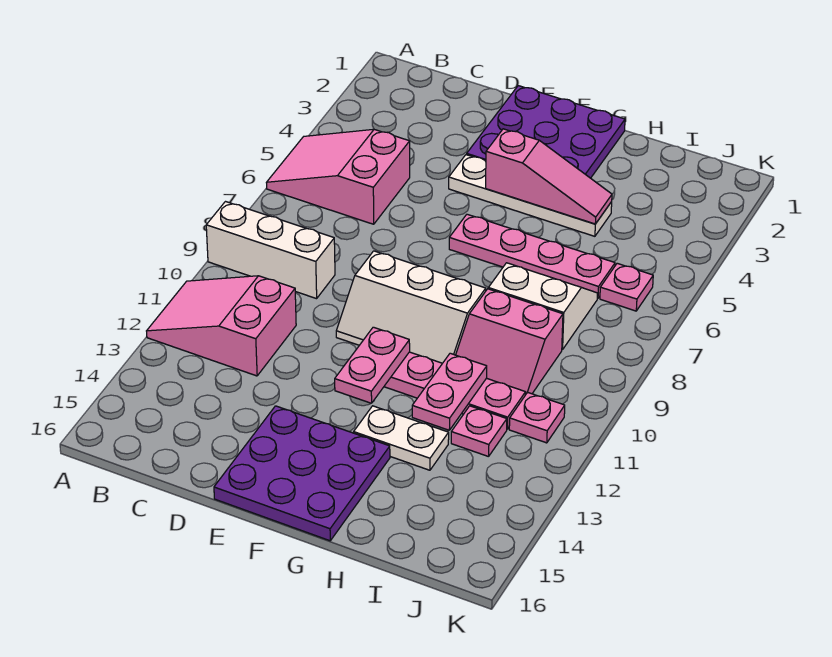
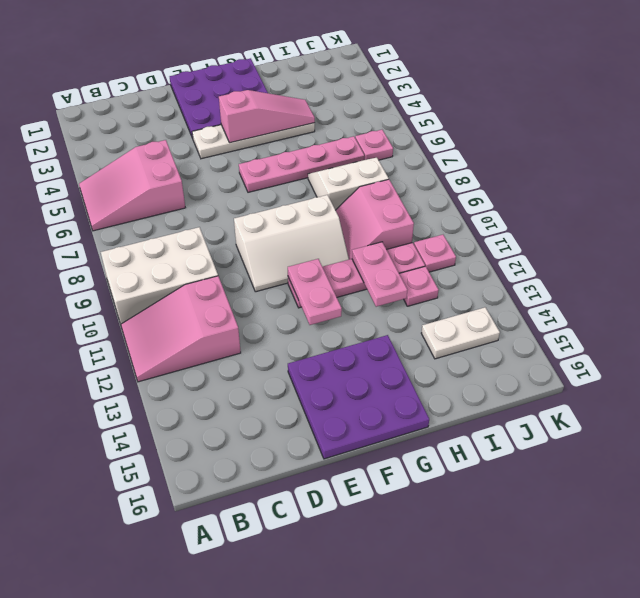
white 1x3 brick [206,202,335,299] -> white 2x3 brick [101,227,218,324]
white 1x2 plate [354,406,449,470] -> white 1x2 plate moved to [421,307,500,359]
pink 2x2 slope [456,289,563,395] -> pink 2x2 slope turned to [336,179,414,259]

